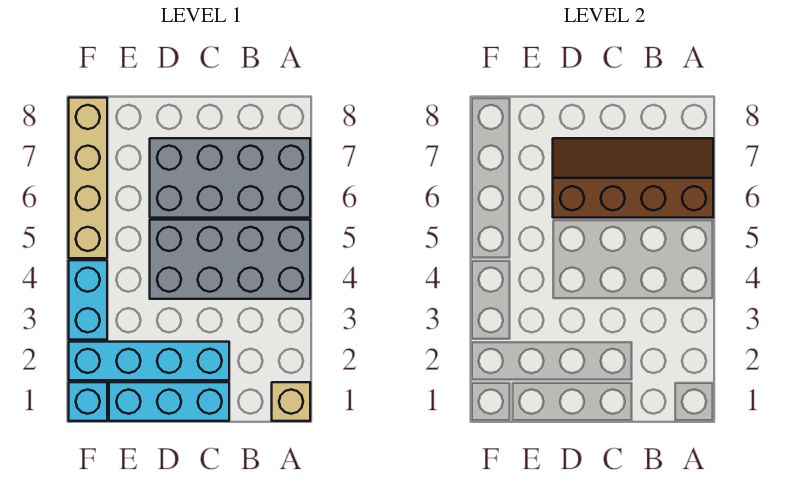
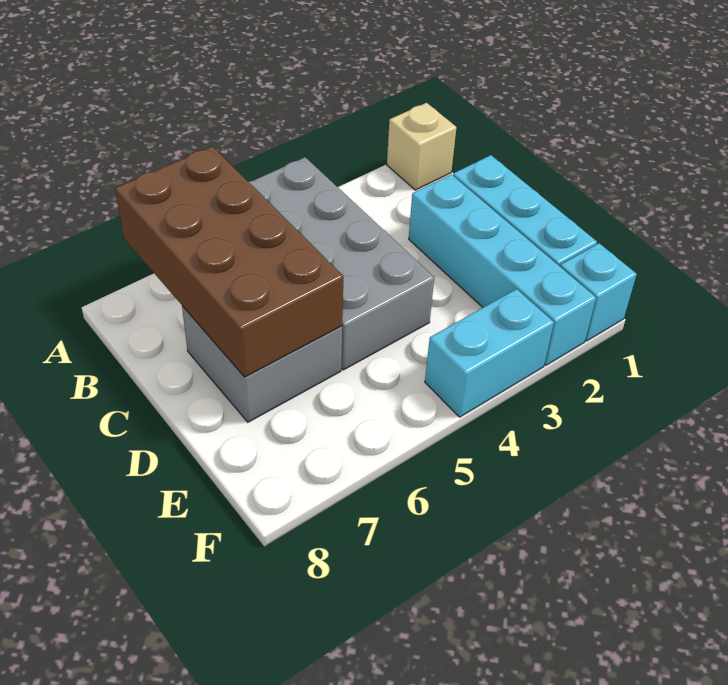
grey 2x4 brick [150,138,310,218] -> grey 2x2 brick [182,306,342,422]
brown 2x4 slope [553,138,713,218] -> brown 2x4 brick [115,146,343,377]
tan 1x4 brick [69,98,107,258] -> none

